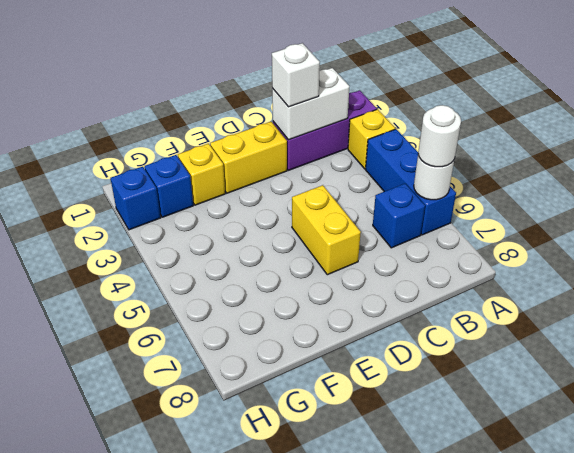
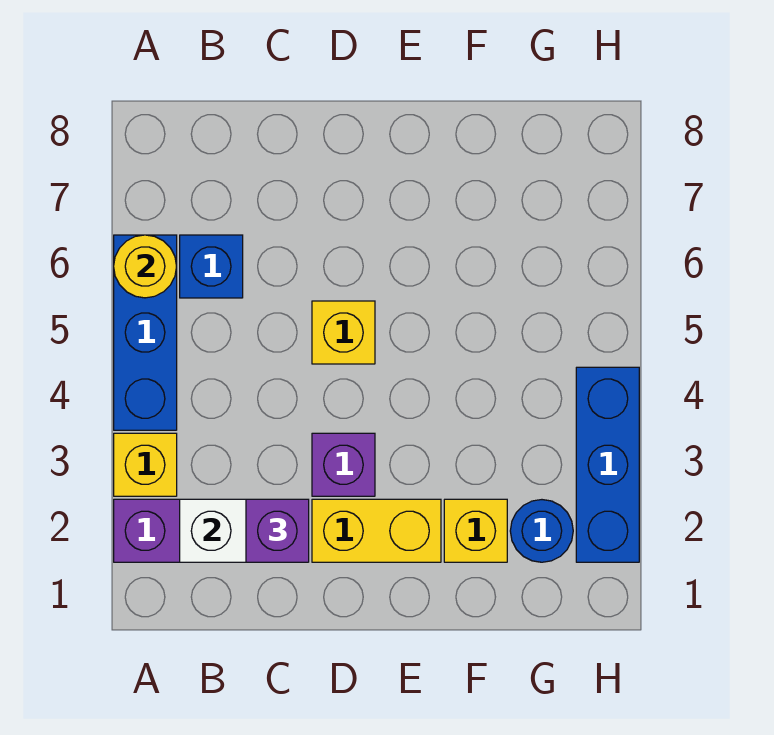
white 1x1 round brick [414,154,454,200] -> yellow 1x1 round brick [114,235,177,298]
white 1x1 round brick [418,105,461,167] -> none
white 1x1 brick [272,43,320,107] -> purple 1x1 brick [246,499,309,562]
none -> purple 1x1 brick [312,433,375,496]
yellow 1x2 brick [292,185,361,275] -> yellow 1x1 brick [312,301,375,364]
blue 1x1 brick [145,155,193,217] -> blue 1x1 round brick [510,500,573,562]
blue 1x1 brick [111,167,161,230] -> blue 1x3 brick [576,367,639,562]

